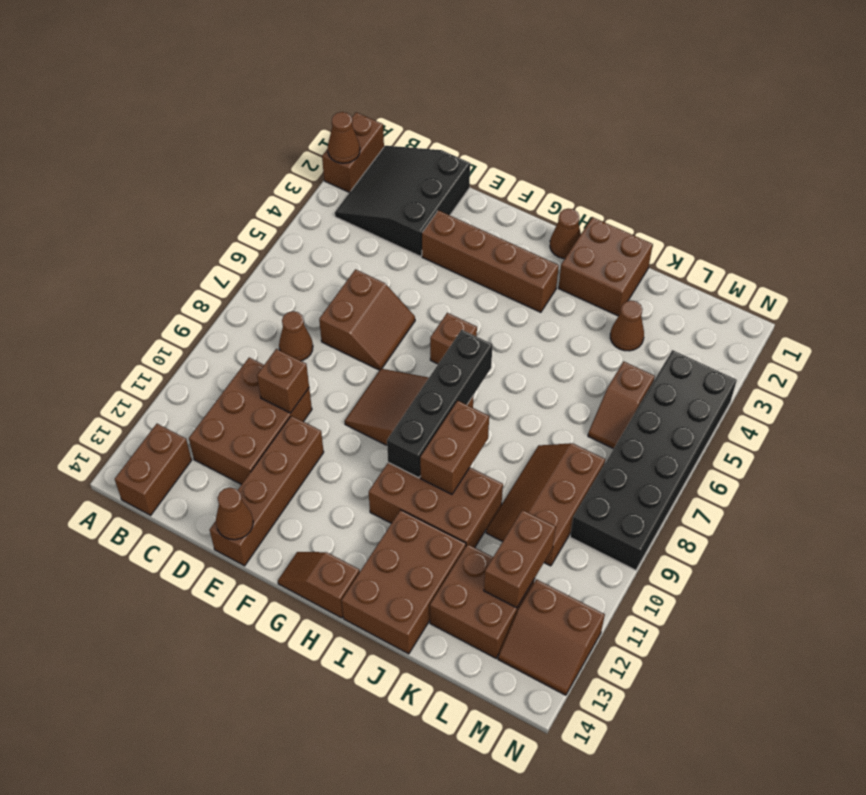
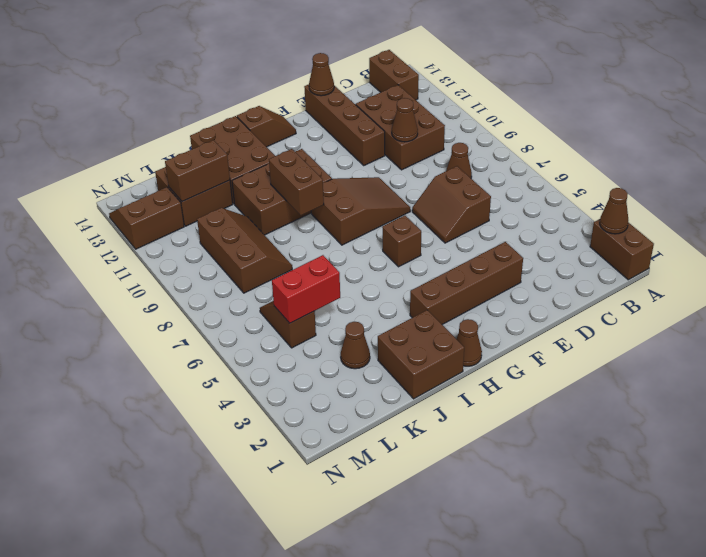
black 3x3 slope [335,146,470,256] -> none
brown 1x1 brick [257,349,309,413] -> brown 1x1 cone [392,98,418,142]
black 1x4 brick [387,330,493,478] -> none
none -> red 1x2 brick [272,255,340,323]
brown 1x2 brick [484,510,556,608] -> brown 1x2 brick turned to [165,140,230,202]
black 2x6 brick [570,350,737,570] -> none

